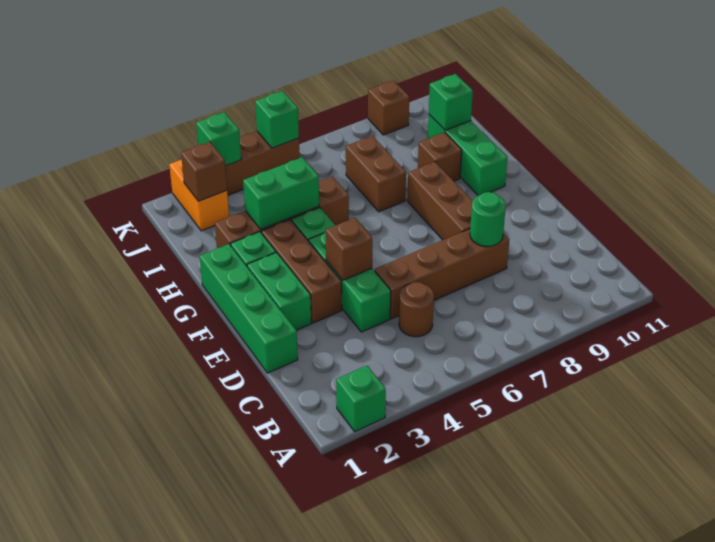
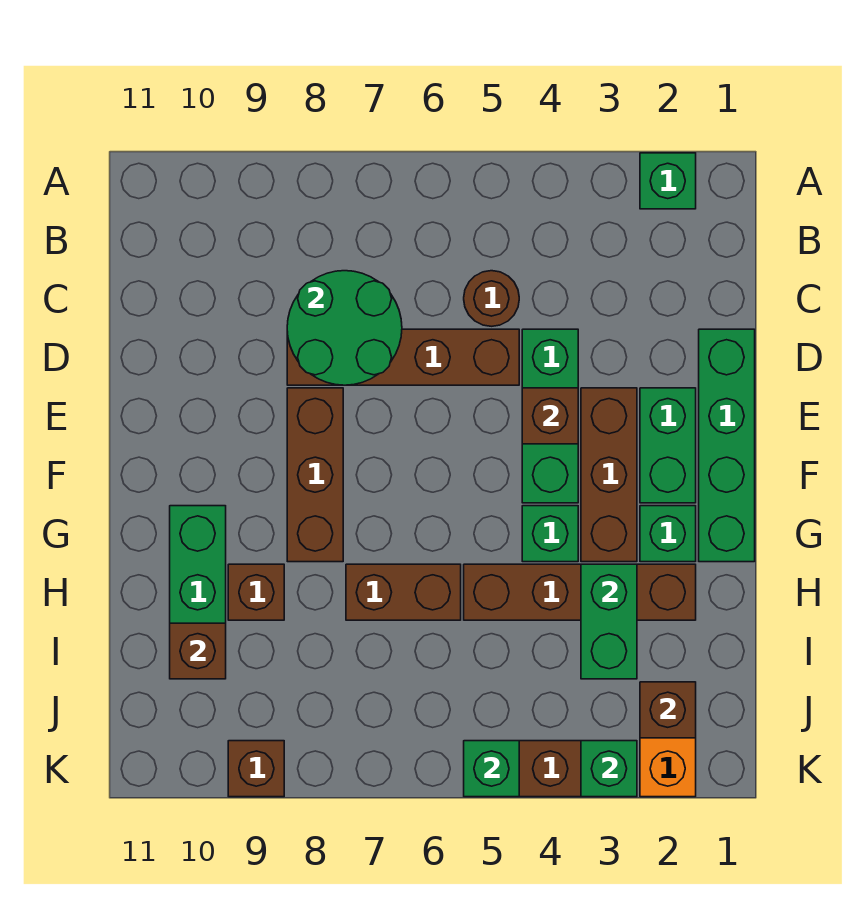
green 1x1 round brick [470,192,506,246] -> green 2x2 round brick [287,271,402,385]
green 1x2 brick [243,157,319,229] -> green 1x2 brick turned to [581,564,637,679]
brown 1x2 brick [346,136,406,212] -> brown 1x2 brick turned to [346,564,461,620]
green 1x1 brick [429,74,473,130] -> brown 1x1 brick [170,623,226,679]

